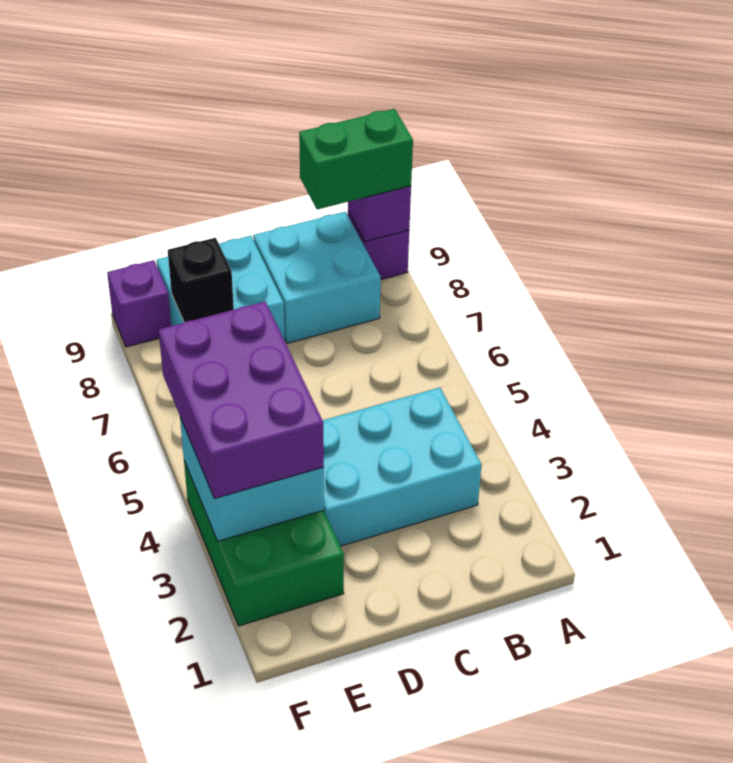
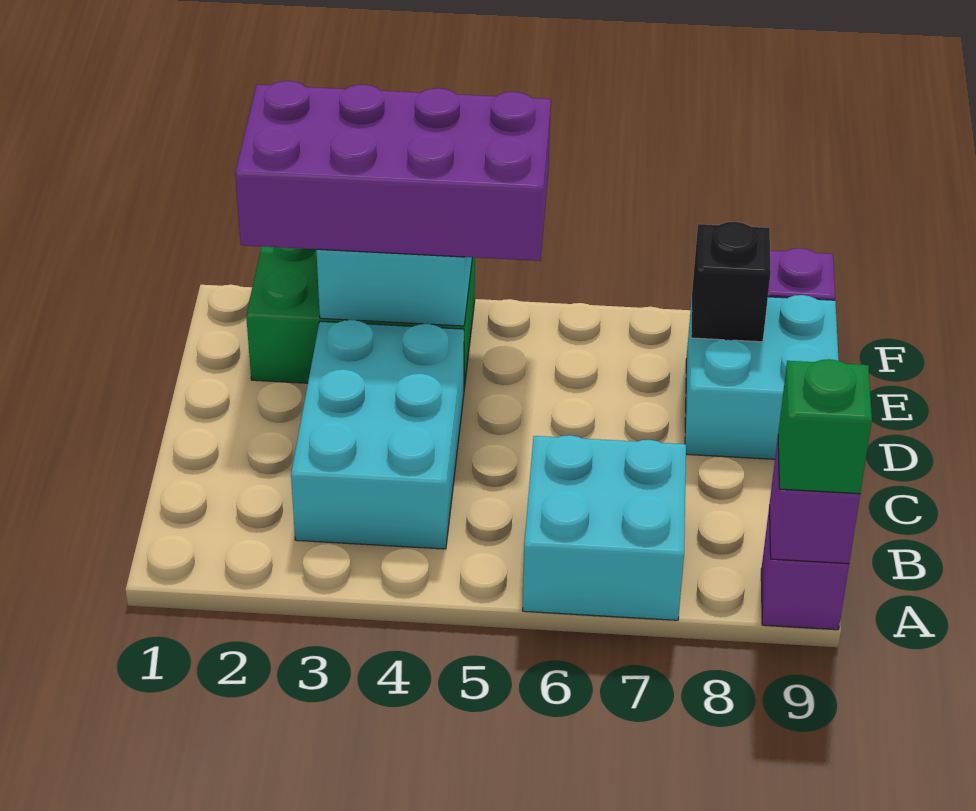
green 1x2 brick [299,109,413,209] -> green 1x1 brick [778,359,872,494]
cyan 2x2 brick [253,212,381,343] -> cyan 2x2 brick moved to [523,435,686,620]
purple 2x3 brick [159,301,324,499] -> purple 2x4 brick [235,81,551,261]

